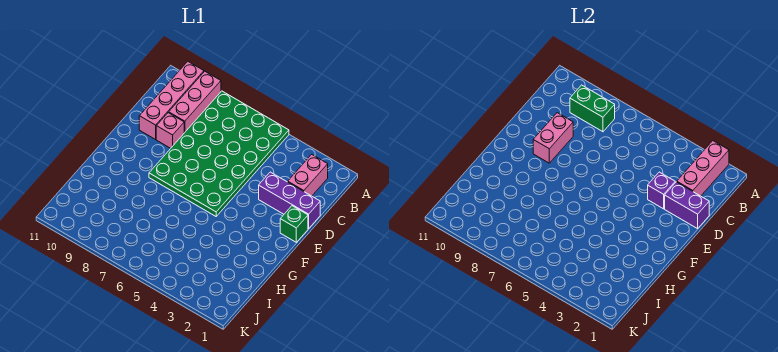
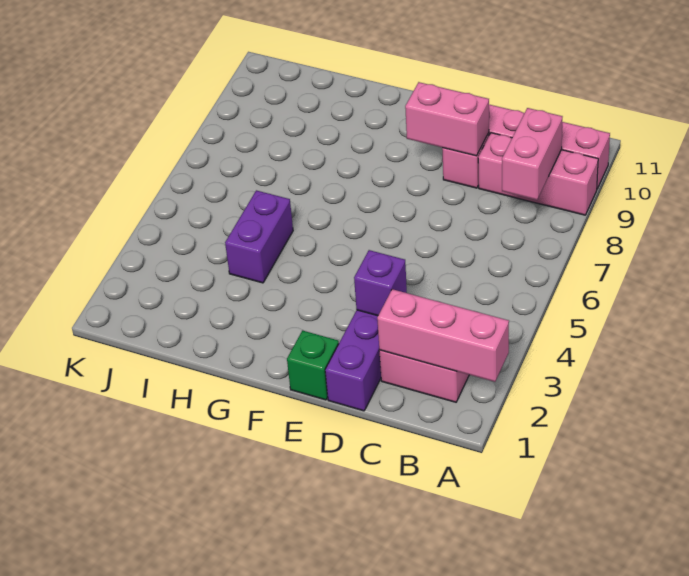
green 4x6 plate [149,91,289,216] -> none
green 1x2 brick [570,85,615,132] -> pink 1x2 brick [502,108,562,200]
purple 1x2 brick [665,182,709,229] -> purple 1x2 brick moved to [225,190,293,283]

